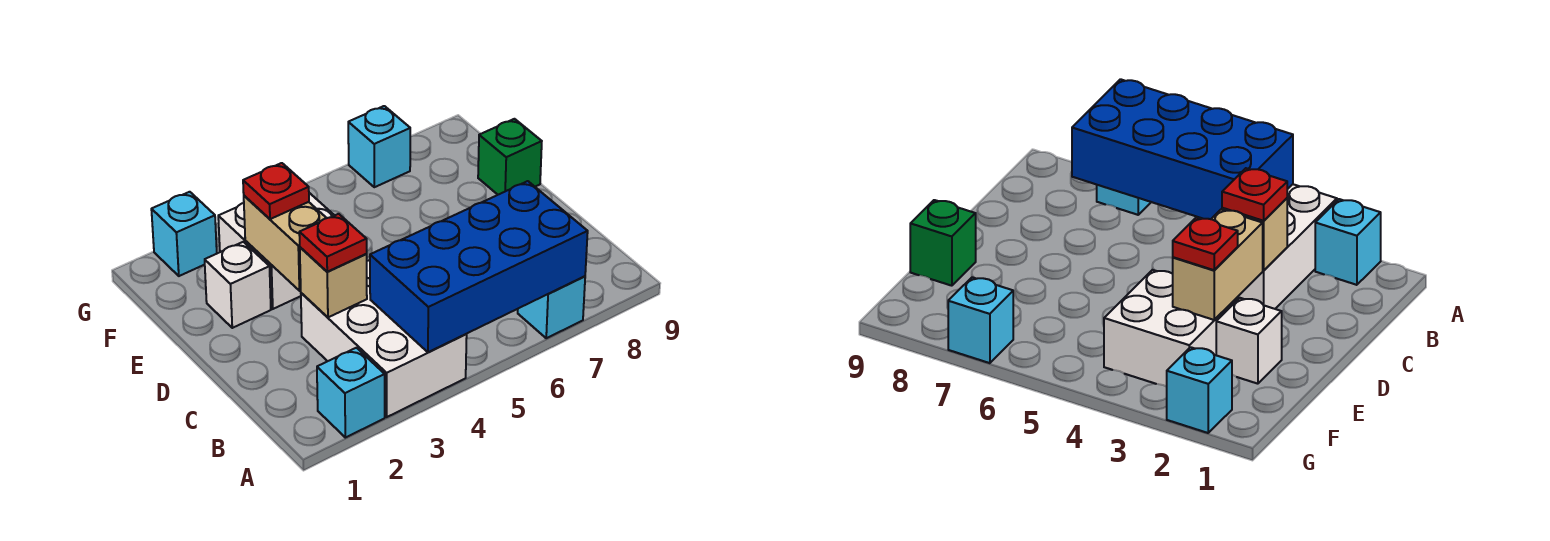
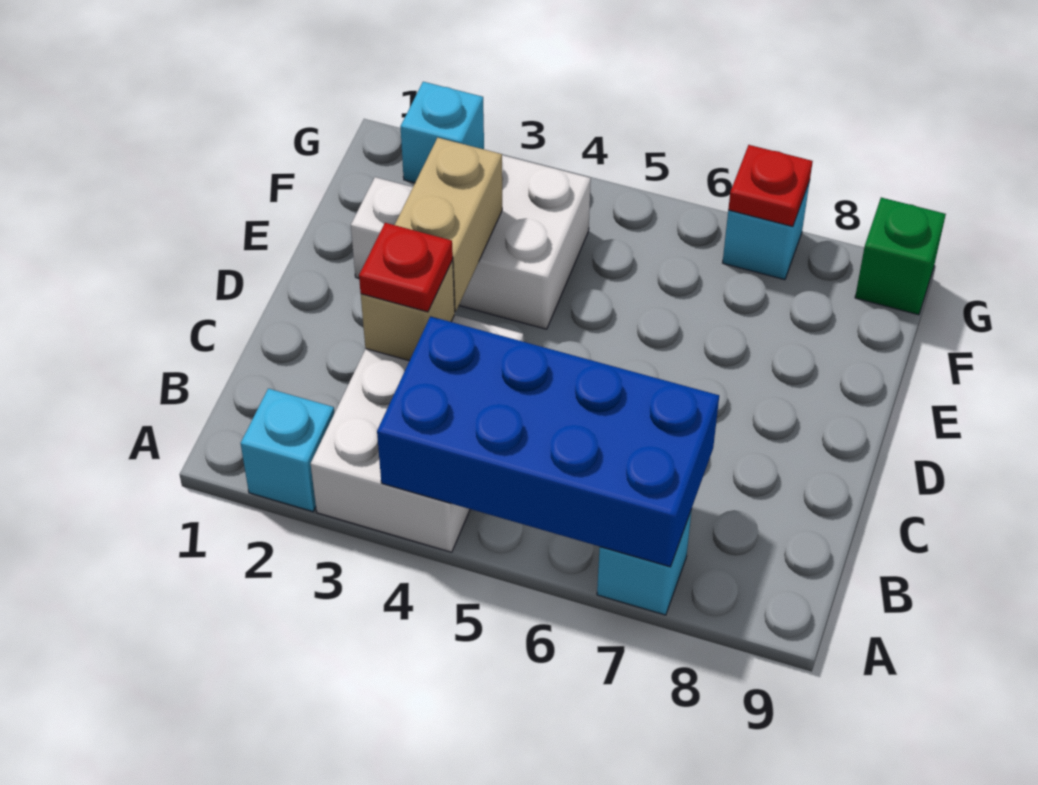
red 1x1 plate [243,163,309,219] -> red 1x1 plate moved to [728,145,813,227]
green 1x1 brick [478,119,542,195] -> green 1x1 brick moved to [855,197,946,315]

